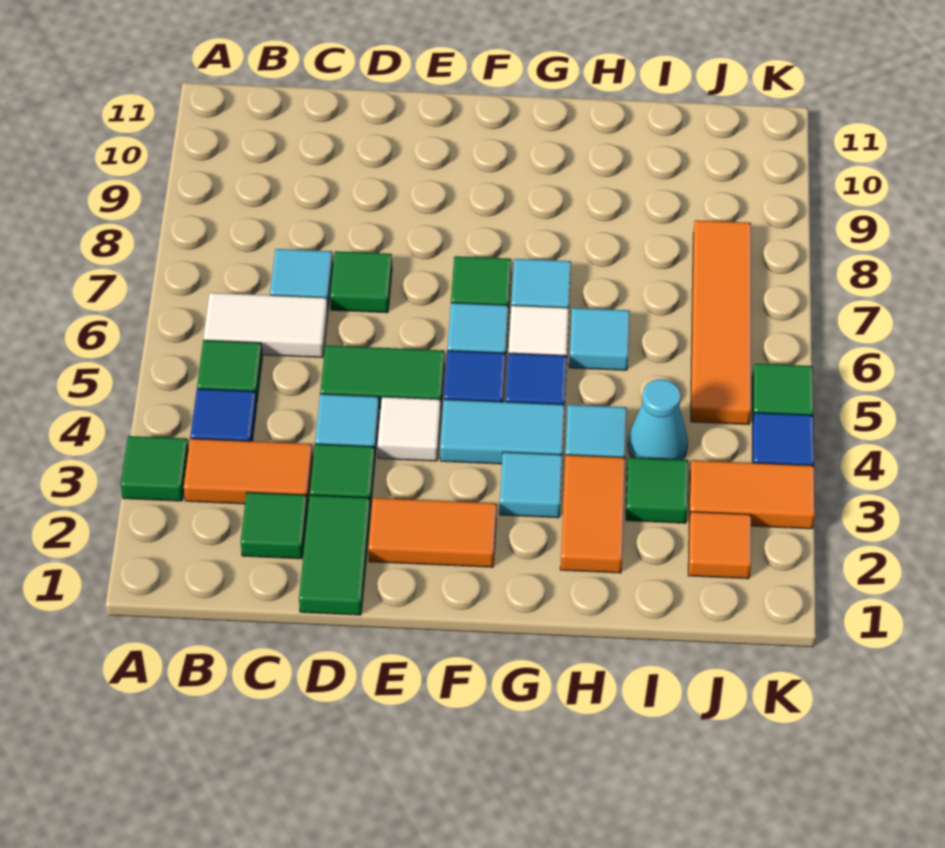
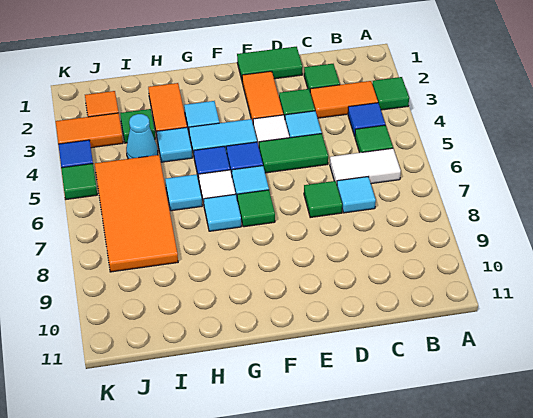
green 1x2 tile [299,495,370,615] -> green 1x2 tile turned to [237,47,303,80]
orange 1x2 tile [368,498,497,567] -> orange 1x2 tile turned to [242,71,283,122]
orange 1x4 tile [691,220,751,425] -> orange 2x4 tile [95,155,178,272]

